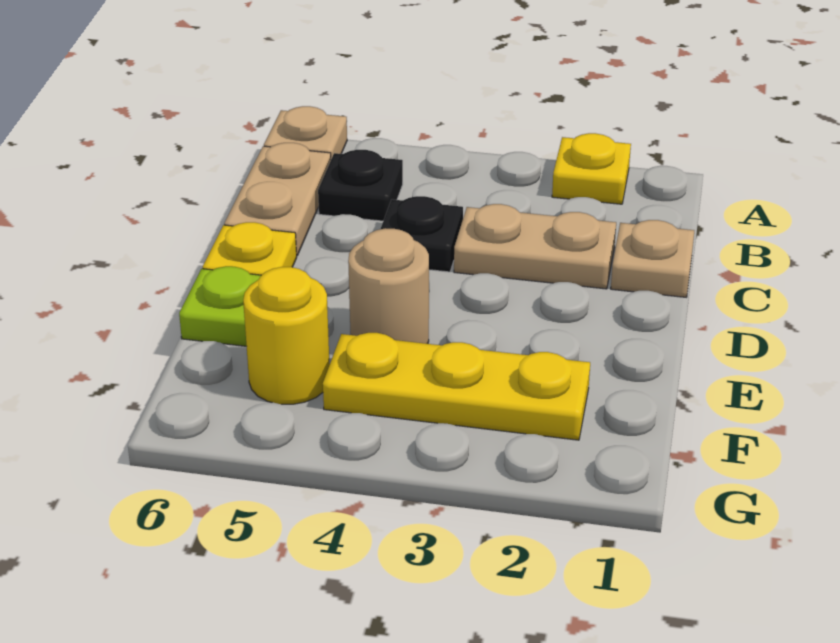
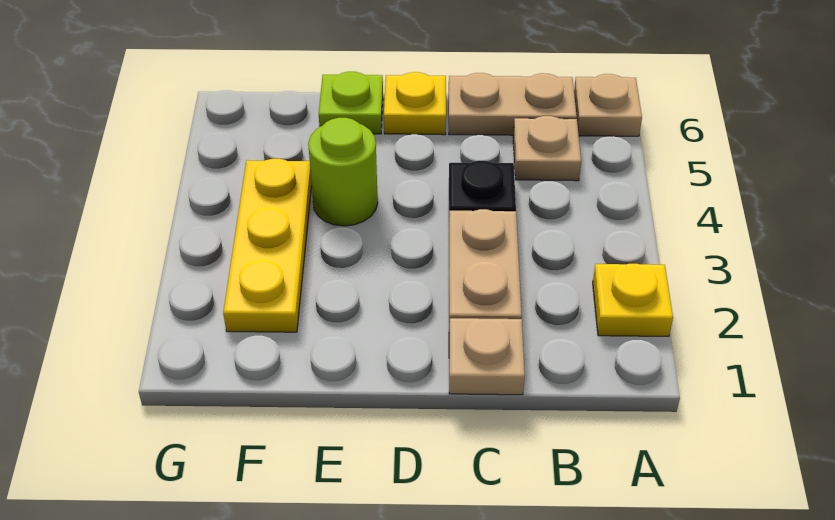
black 1x1 plate [318,150,403,221] -> tan 1x1 plate [513,116,581,181]
tan 1x1 round brick [348,228,429,344] -> lime 1x1 round brick [308,118,378,226]
yellow 1x1 round brick [243,267,330,404] -> none

